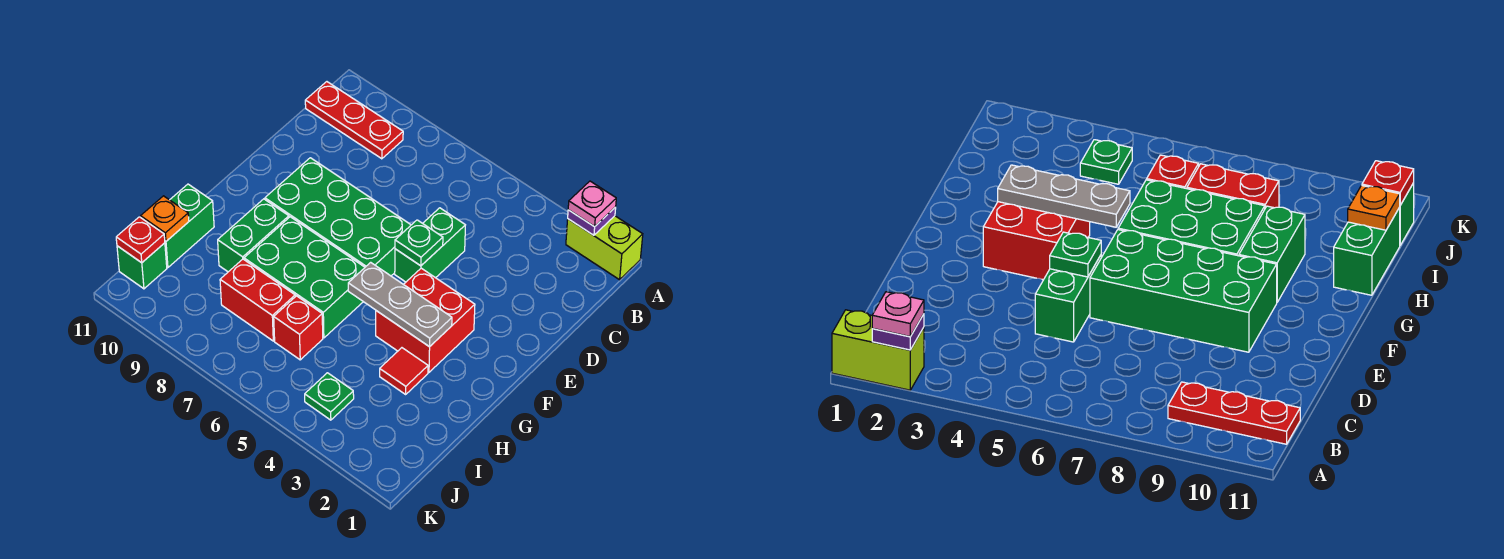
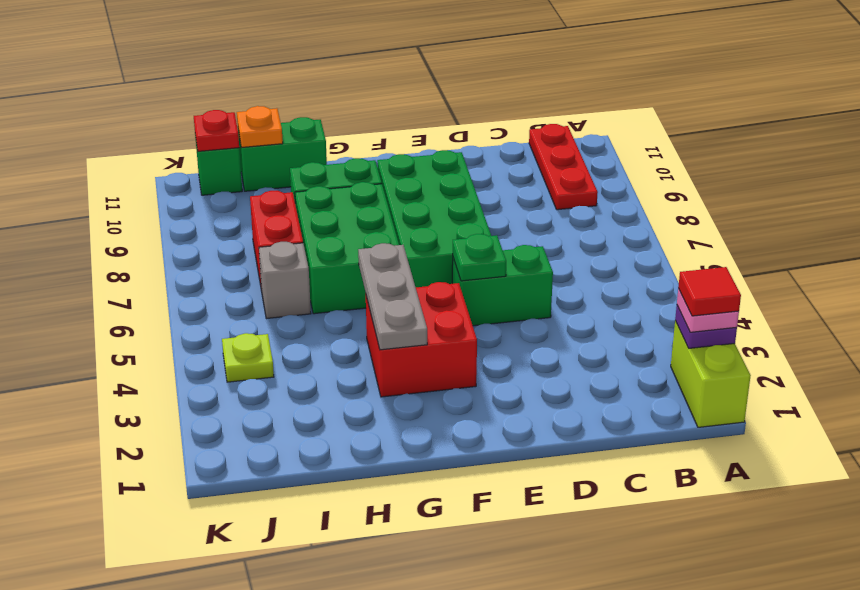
red 1x1 tile [380,348,428,394] -> red 1x1 tile moved to [678,267,741,316]
red 1x1 brick [274,296,323,360] -> grey 1x1 brick [259,242,311,319]
green 1x1 plate [305,373,354,420] -> lime 1x1 plate [222,333,274,382]

